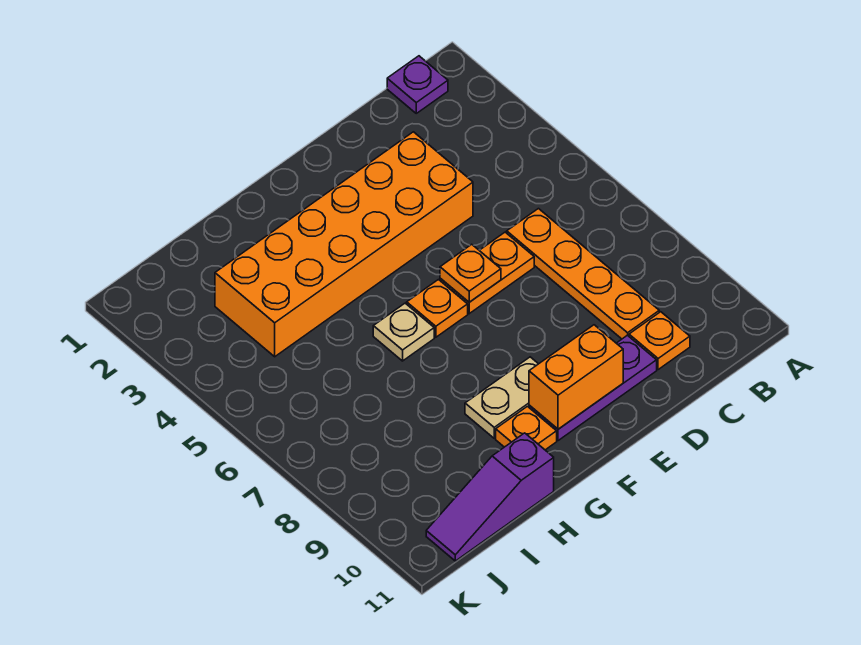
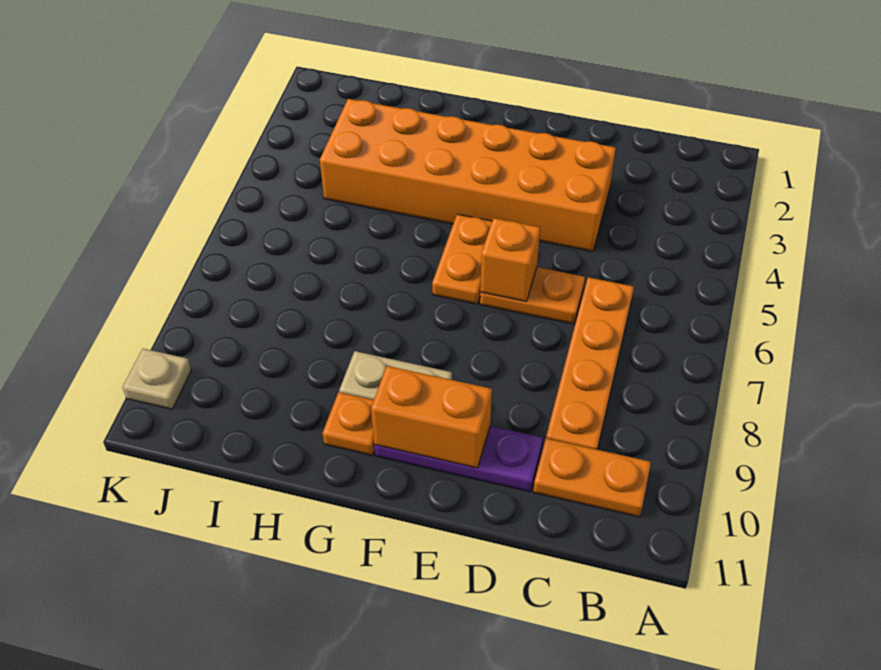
purple 1x1 plate [387,56,448,113] -> none
orange 1x1 plate [629,312,690,370] -> orange 1x2 plate [533,438,651,517]
orange 1x1 plate [440,244,501,302] -> orange 1x1 brick [480,218,540,302]
orange 1x1 plate [407,280,468,337] -> orange 1x2 plate [432,214,492,304]
tan 1x1 plate [373,303,434,361] -> tan 1x1 plate moved to [123,349,191,409]
purple 1x3 slope [426,433,554,561] -> none

